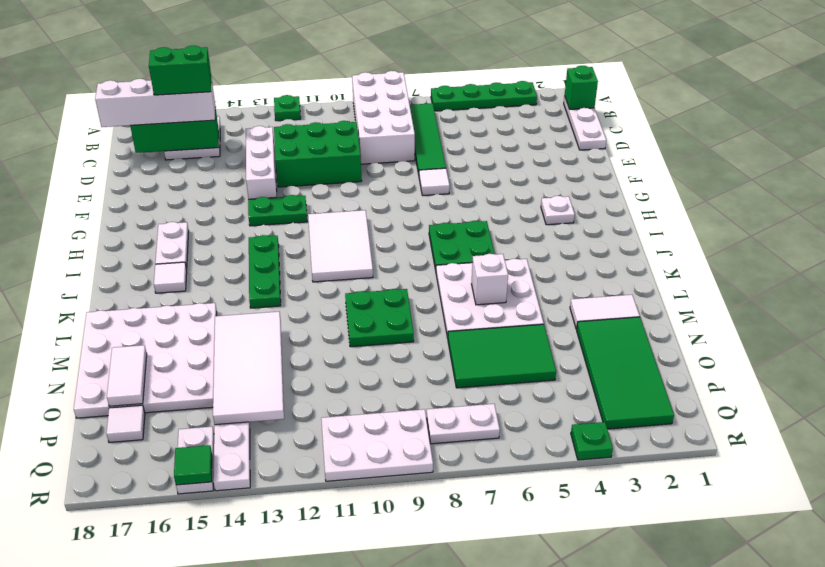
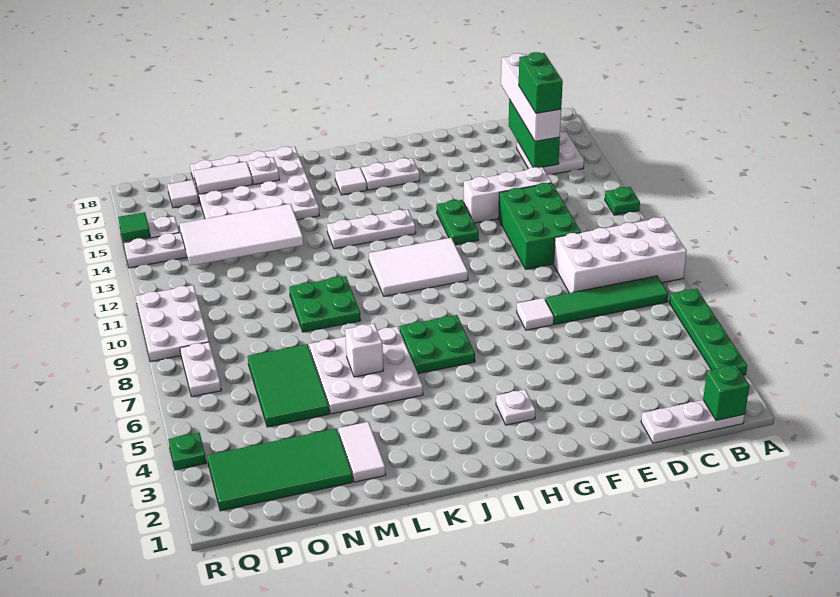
green 1x3 plate [249,235,281,308] -> white 1x3 plate [327,210,416,249]
none -> white 1x1 plate [248,157,280,185]

